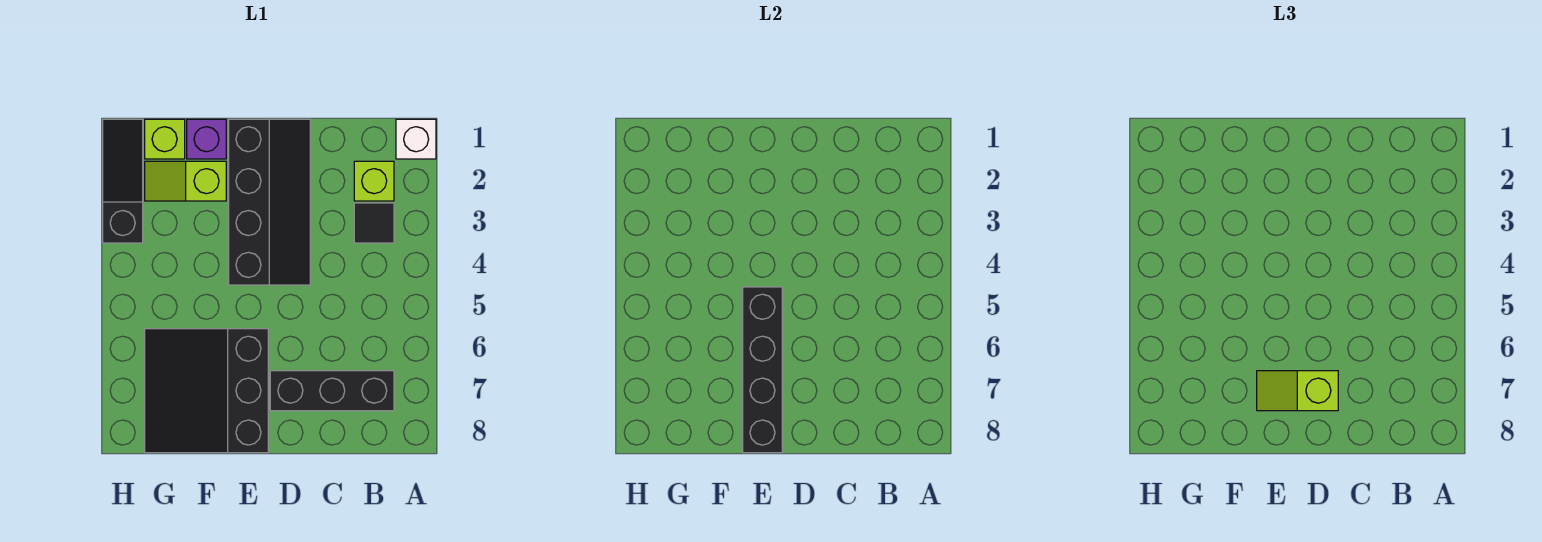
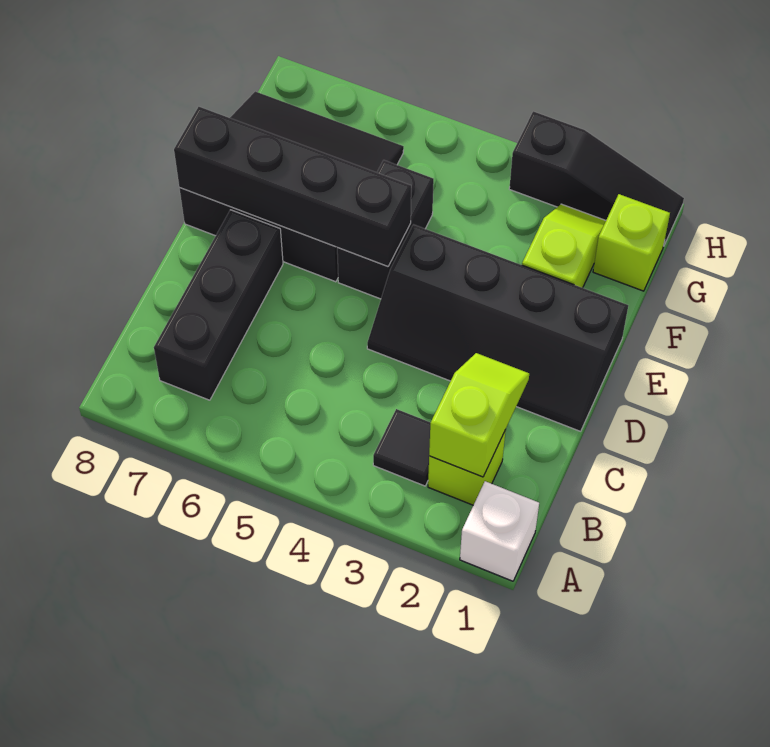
lime 1x2 slope [1257,371,1338,411] -> lime 1x2 slope moved to [429,353,529,477]
none -> black 1x2 brick [337,160,434,299]
purple 1x1 brick [187,119,226,159] -> none

